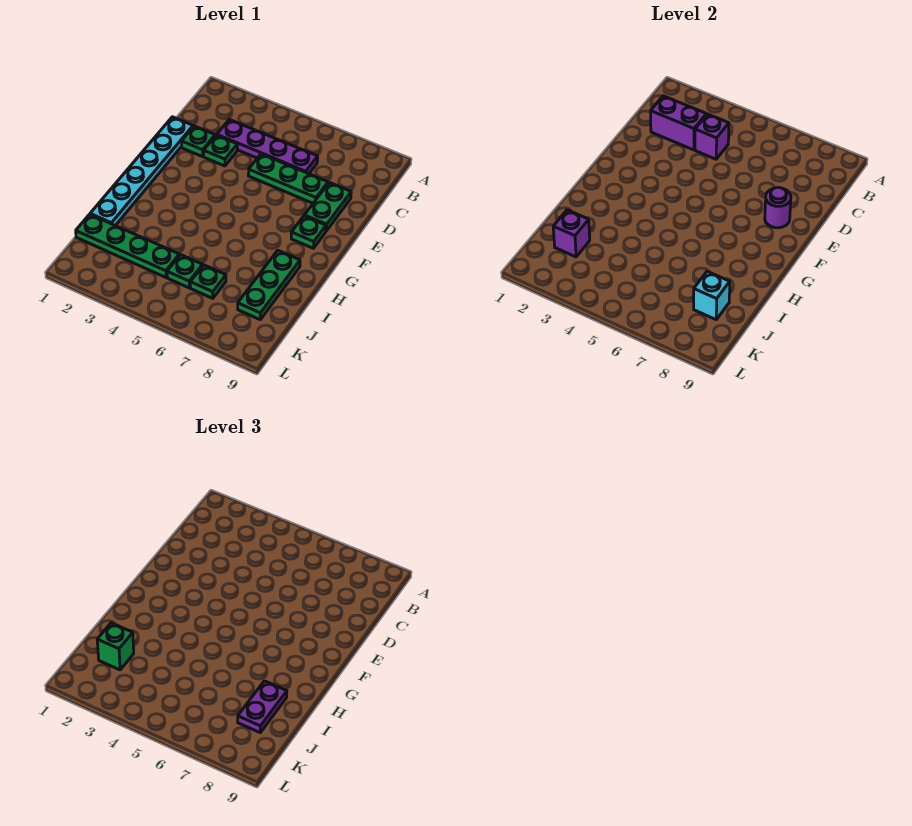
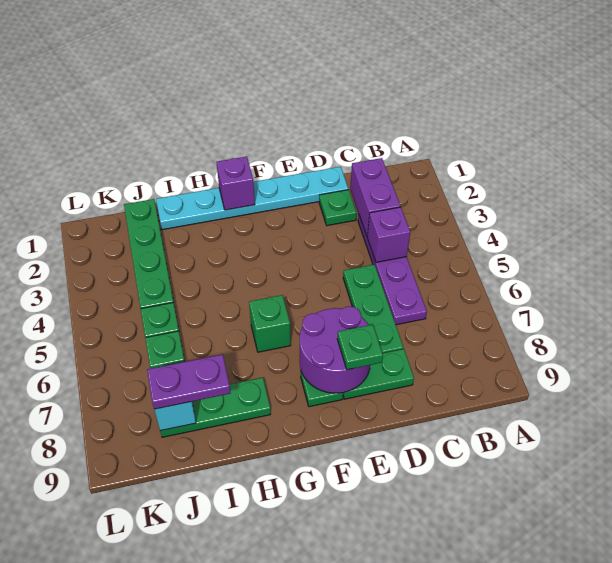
green 1x1 plate [204,135,237,166] -> green 1x1 plate moved to [337,325,383,370]
purple 1x1 round brick [765,187,791,228] -> purple 2x2 round brick [300,307,370,393]
purple 1x1 brick [553,210,590,257] -> purple 1x1 brick moved to [216,156,255,210]
green 1x1 brick [97,623,134,670] -> green 1x1 brick moved to [249,295,291,352]

